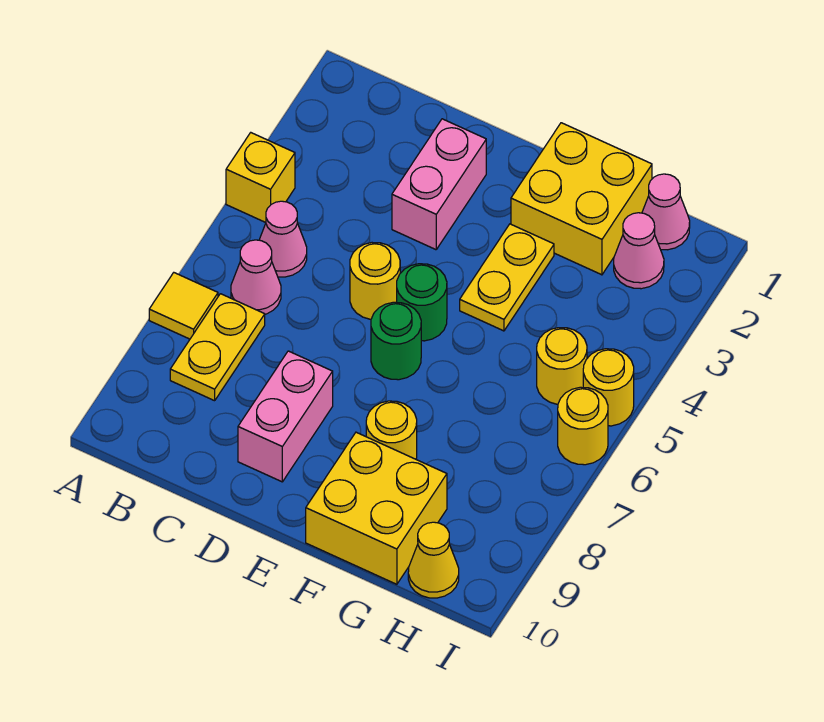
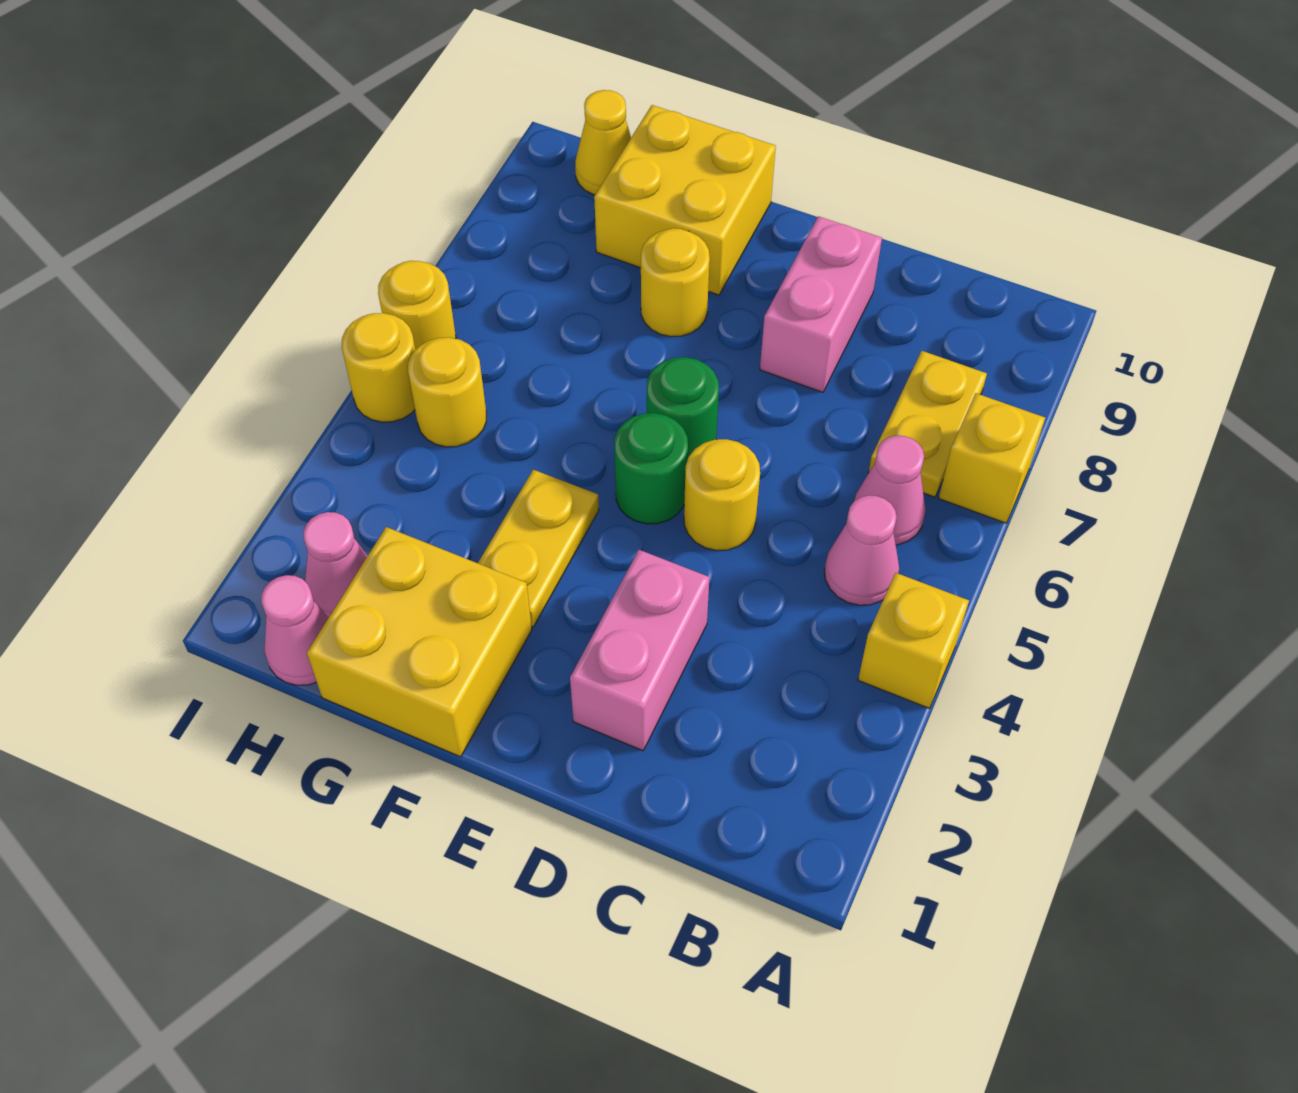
yellow 1x1 tile [149,273,218,339] -> yellow 1x1 brick [939,393,1045,523]

